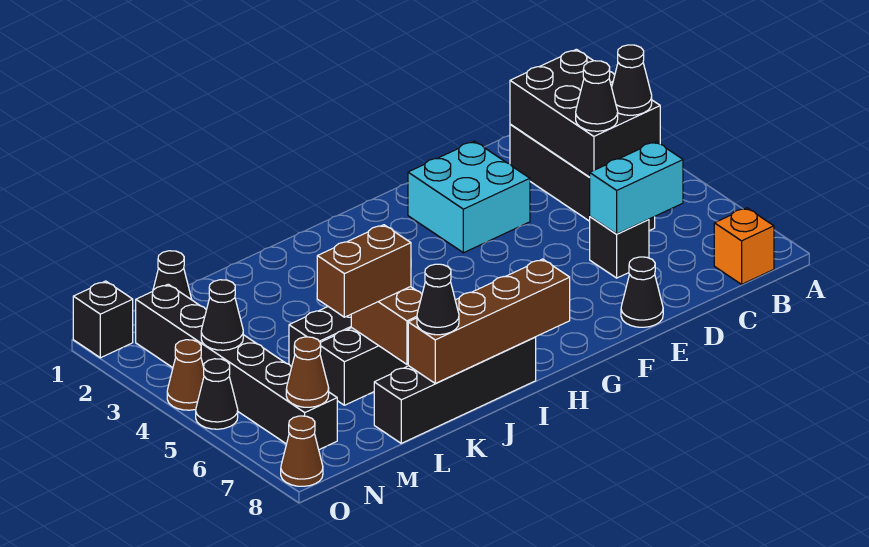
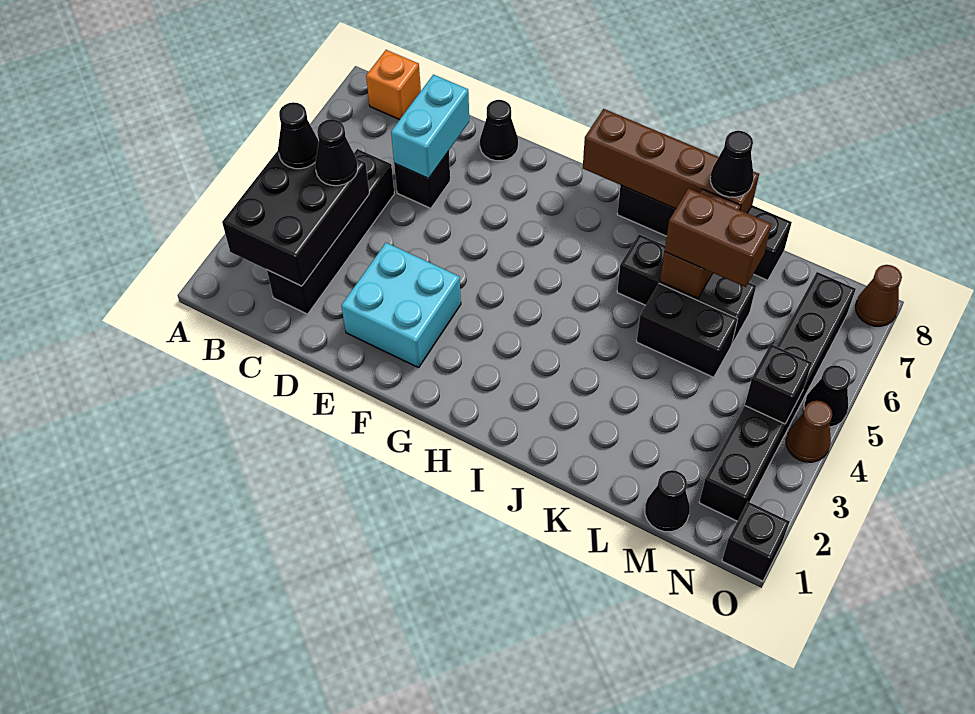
cyan 1x2 brick [589,142,683,234] -> cyan 1x2 brick turned to [391,75,469,178]
black 1x1 cone [201,280,243,350] -> black 1x1 brick [745,344,812,424]
brown 1x1 cone [286,337,329,407] -> none

